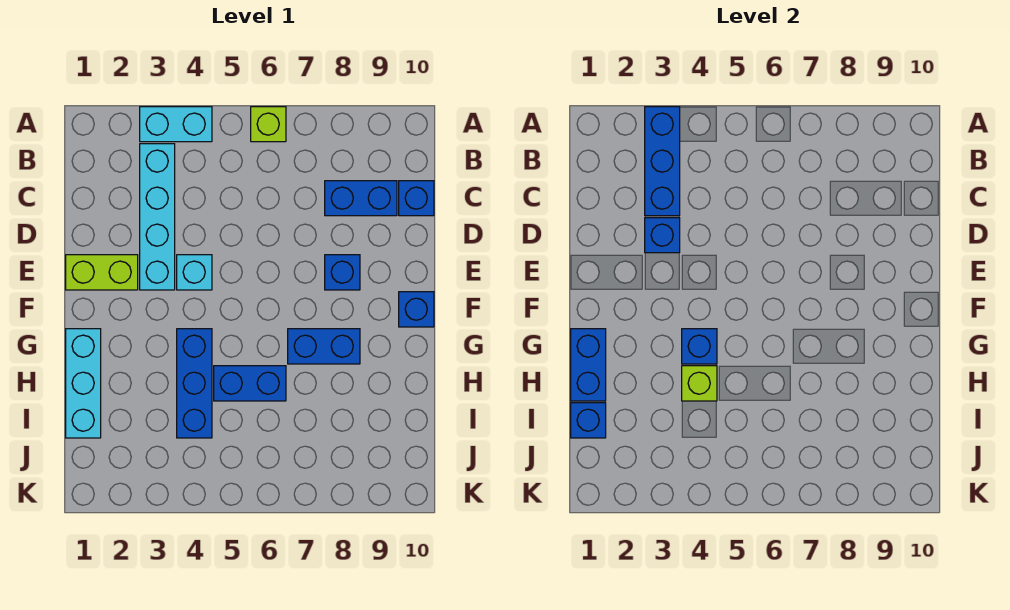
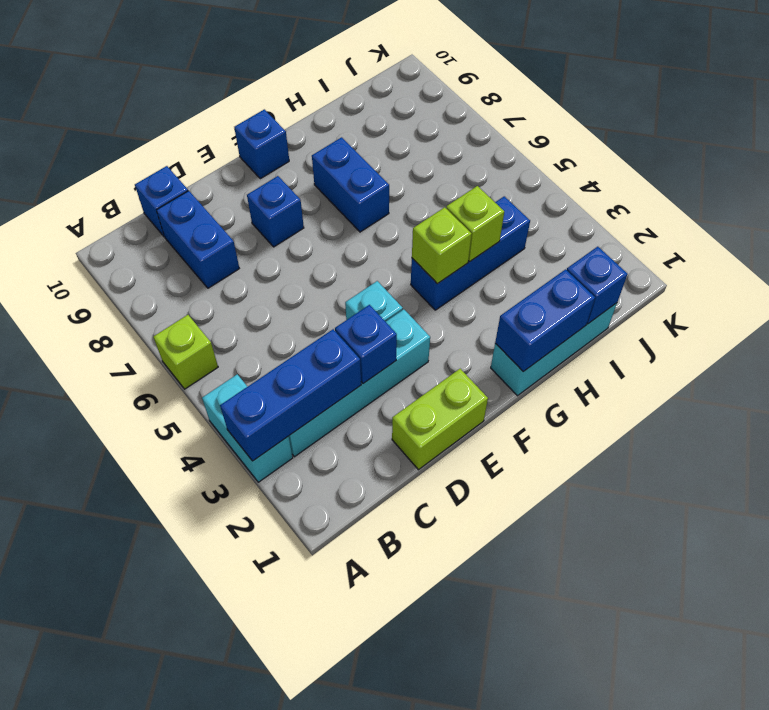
lime 1x2 brick [66,255,138,290] -> lime 1x2 brick turned to [392,369,488,470]
blue 1x1 brick [682,329,717,364] -> lime 1x1 brick [412,207,472,284]
blue 1x2 brick [214,366,286,401] -> none

